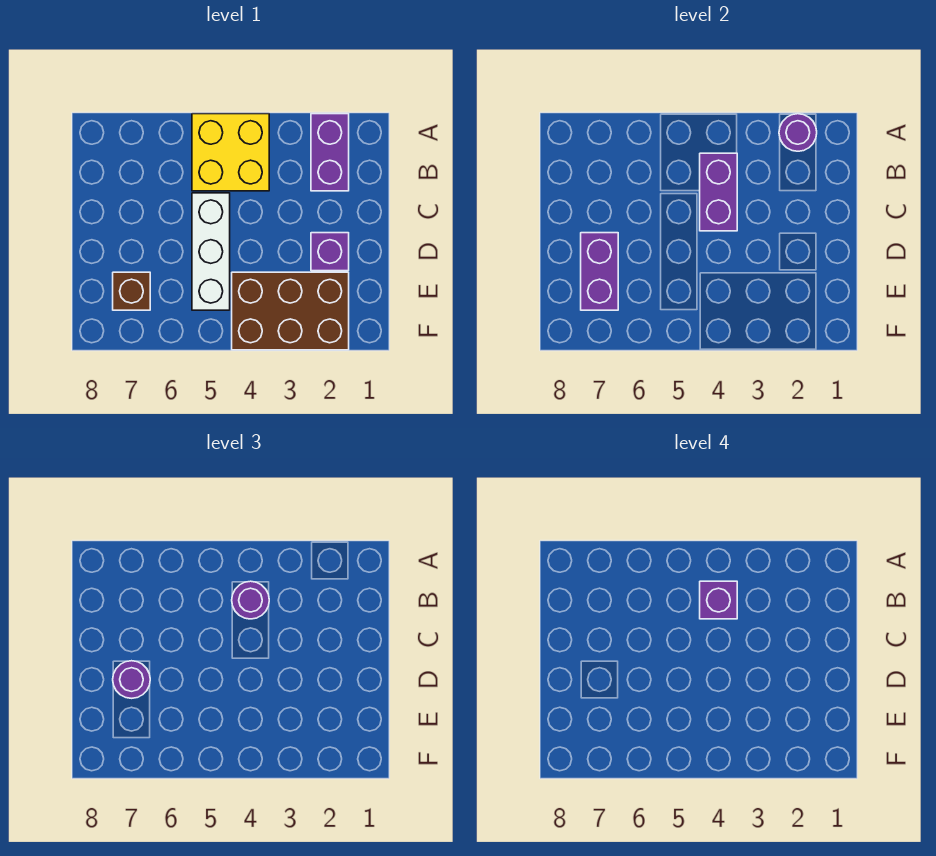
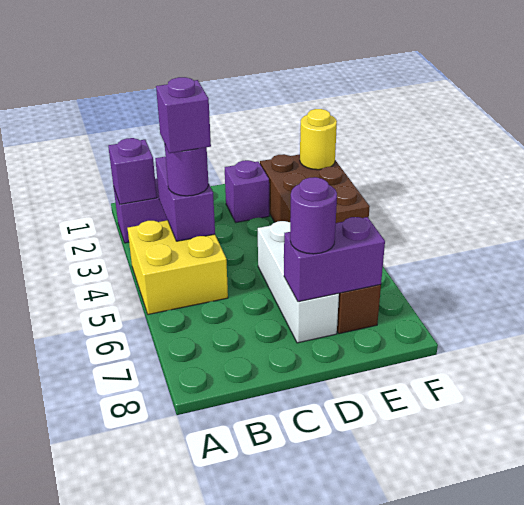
purple 1x1 round brick [779,114,817,151] -> purple 1x1 brick [108,138,157,204]
purple 1x2 brick [700,153,737,231] -> purple 1x2 brick turned to [155,157,215,241]
white 1x3 brick [192,193,230,310] -> white 1x3 brick turned to [258,221,339,343]
none -> yellow 1x1 round brick [300,109,337,170]

